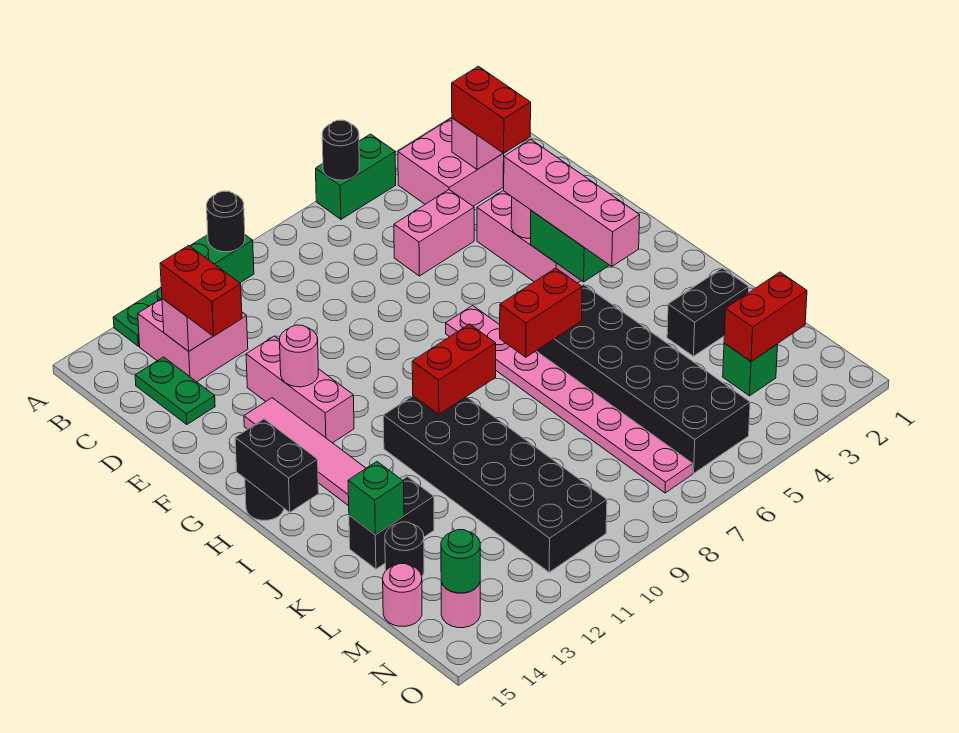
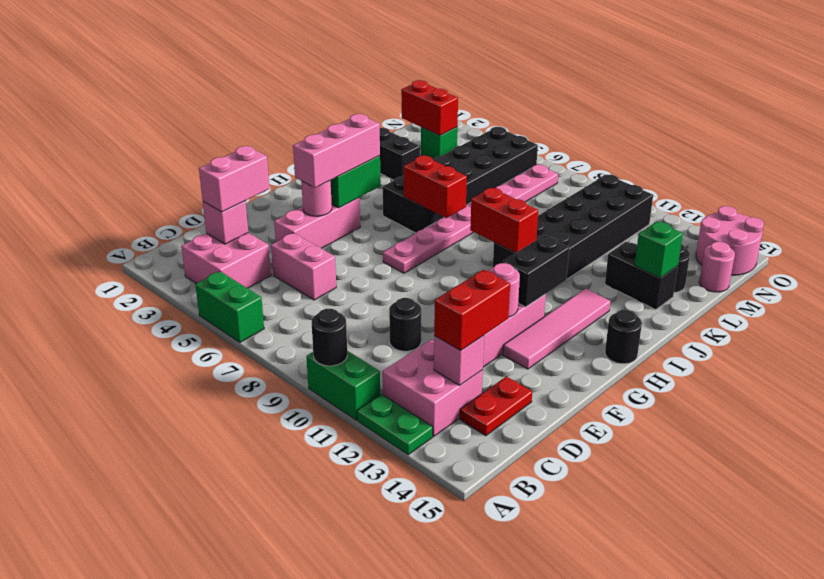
black 1x1 round brick [322,120,359,180] -> black 1x1 round brick moved to [389,298,421,351]
red 1x2 brick [452,66,531,153] -> pink 1x2 brick [199,146,269,212]
green 1x2 plate [135,357,215,425] -> red 1x2 plate [460,376,532,436]
pink 1x4 brick [503,139,640,267] -> pink 1x3 brick [293,114,380,188]
black 1x2 brick [235,419,319,512] -> black 1x2 brick moved to [503,235,569,307]
pink 1x1 round brick [441,582,480,628] -> pink 2x2 round brick [696,206,764,275]
green 1x1 round brick [441,530,480,593] -> none

